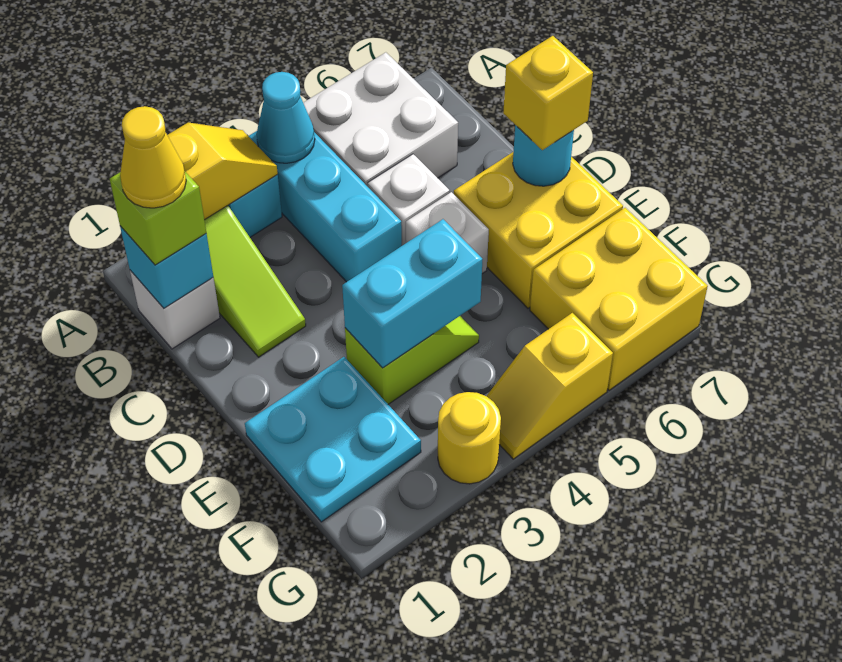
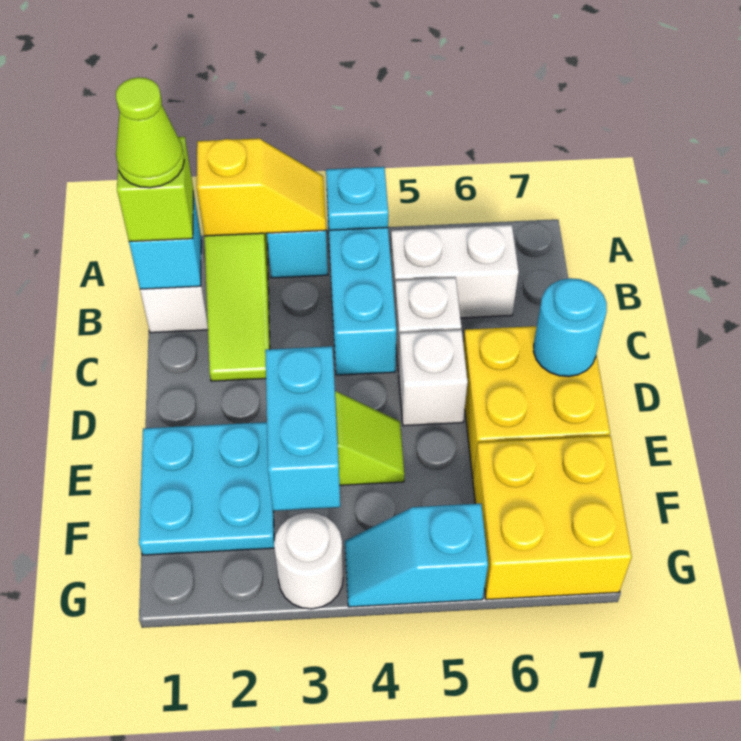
cyan 1x1 cone [257,72,315,163] -> cyan 1x1 plate [326,167,388,230]
white 2x2 brick [303,52,458,187] -> white 1x2 brick [391,225,519,318]
yellow 1x1 cone [120,106,186,208] -> lime 1x1 cone [116,77,184,188]
yellow 1x1 brick [503,36,593,150] -> none
cyan 1x2 brick [342,219,483,368] -> cyan 1x2 brick turned to [265,346,340,511]
yellow 1x1 round brick [438,392,501,484] -> white 1x1 round brick [274,513,343,609]
yellow 1x2 slope [487,313,613,459] -> cyan 1x2 slope [345,504,488,607]

